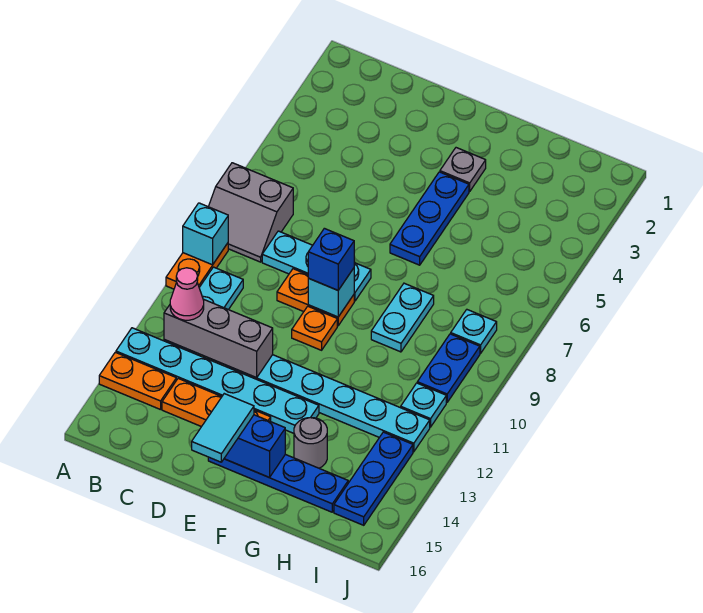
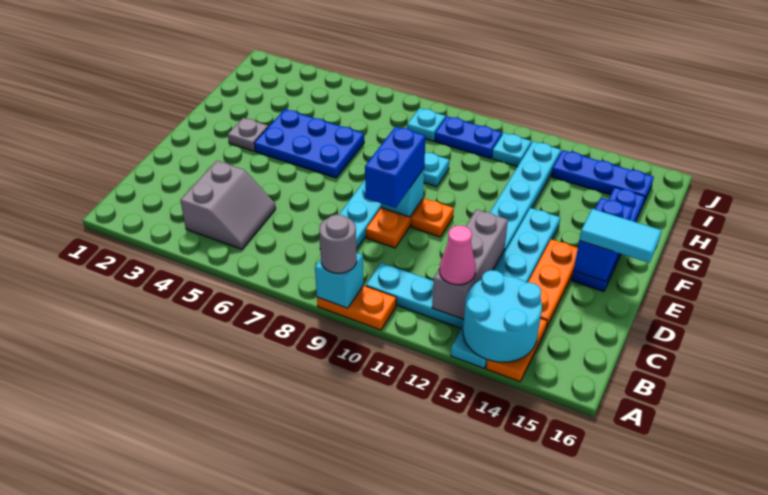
grey 2x2 slope [209,163,293,262] -> grey 2x2 slope moved to [180,161,276,249]
none -> cyan 2x2 round brick [463,270,542,362]
blue 1x1 brick [308,228,354,290] -> blue 1x2 brick [365,126,425,208]
blue 1x3 plate [390,172,469,265] -> blue 2x3 plate [254,109,364,178]
grey 1x1 round brick [294,418,327,468] -> grey 1x1 round brick moved to [319,214,357,273]

